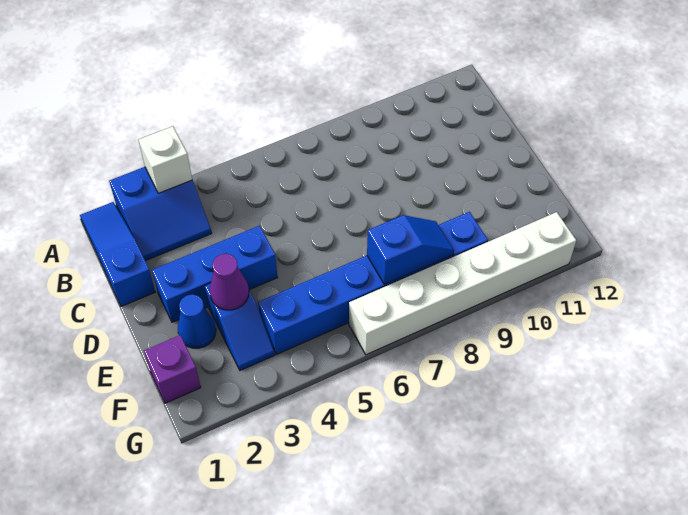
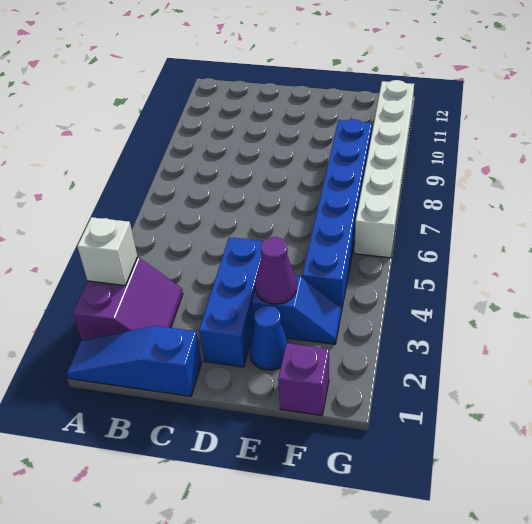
blue 2x2 slope [109,167,212,261] -> purple 2x2 slope [73,257,183,340]
blue 1x2 slope [367,215,454,285] -> none

